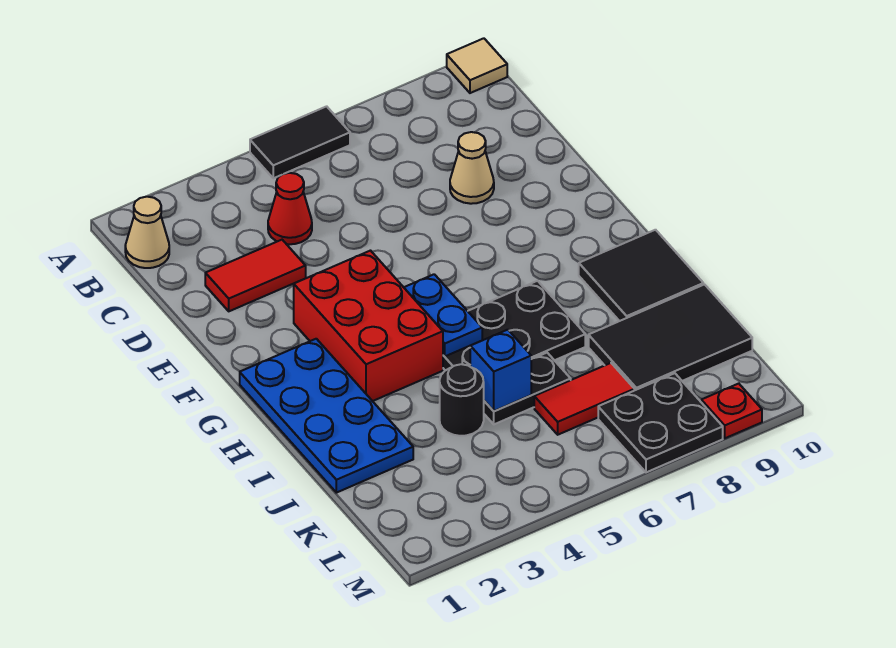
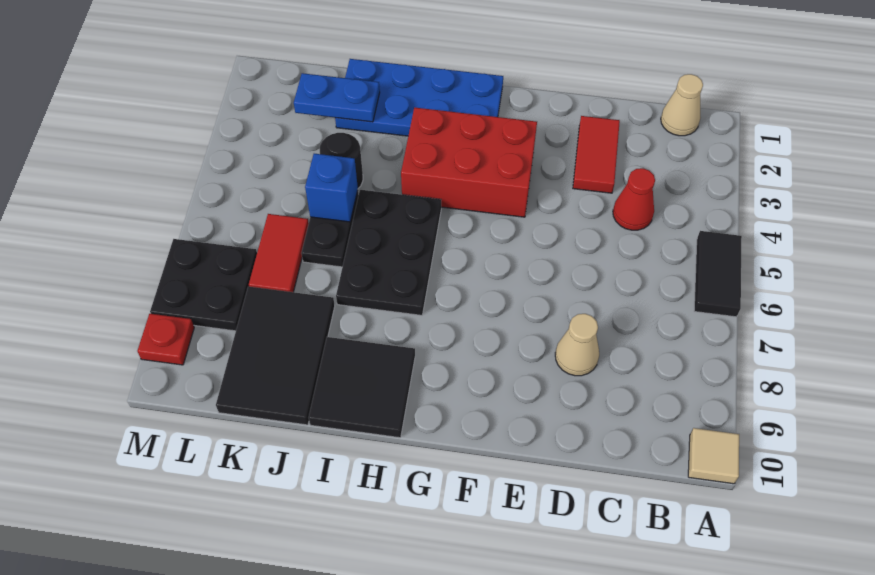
blue 1x2 plate [404,274,482,356] -> blue 1x2 plate moved to [294,73,380,122]

